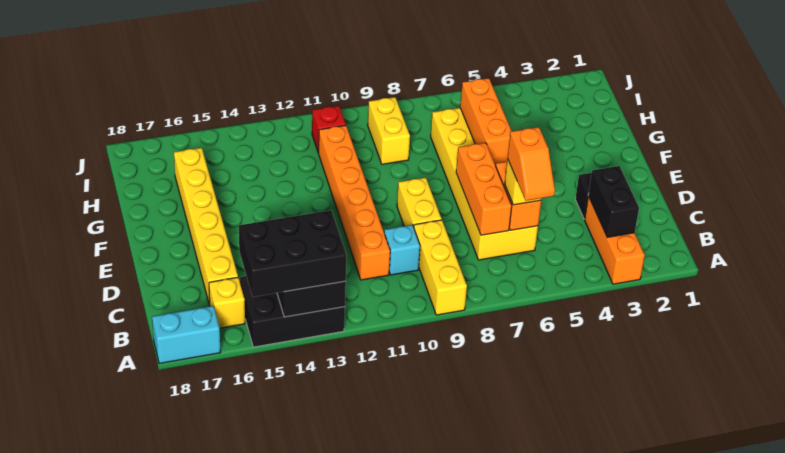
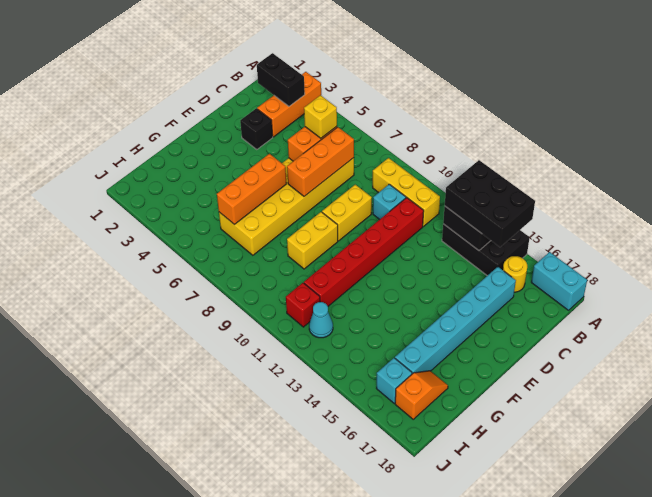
yellow 1x3 brick [414,220,467,315] -> yellow 1x3 brick turned to [373,158,440,226]
black 1x2 brick [588,166,639,237] -> black 1x2 brick turned to [257,53,305,106]
orange 1x2 slope [508,127,555,201] -> orange 1x2 slope moved to [395,371,448,419]
yellow 1x1 brick [209,277,245,328] -> yellow 1x1 round brick [503,256,527,292]
orange 1x6 brick [319,125,390,280] -> red 1x6 brick [304,198,424,306]
yellow 1x6 brick [174,148,238,305] -> cyan 1x6 brick [395,267,516,374]
yellow 1x2 brick [368,97,410,164] -> yellow 1x2 brick moved to [287,212,338,269]
none -> cyan 1x1 cone [309,302,333,338]
none -> cyan 1x1 brick [376,358,412,403]

